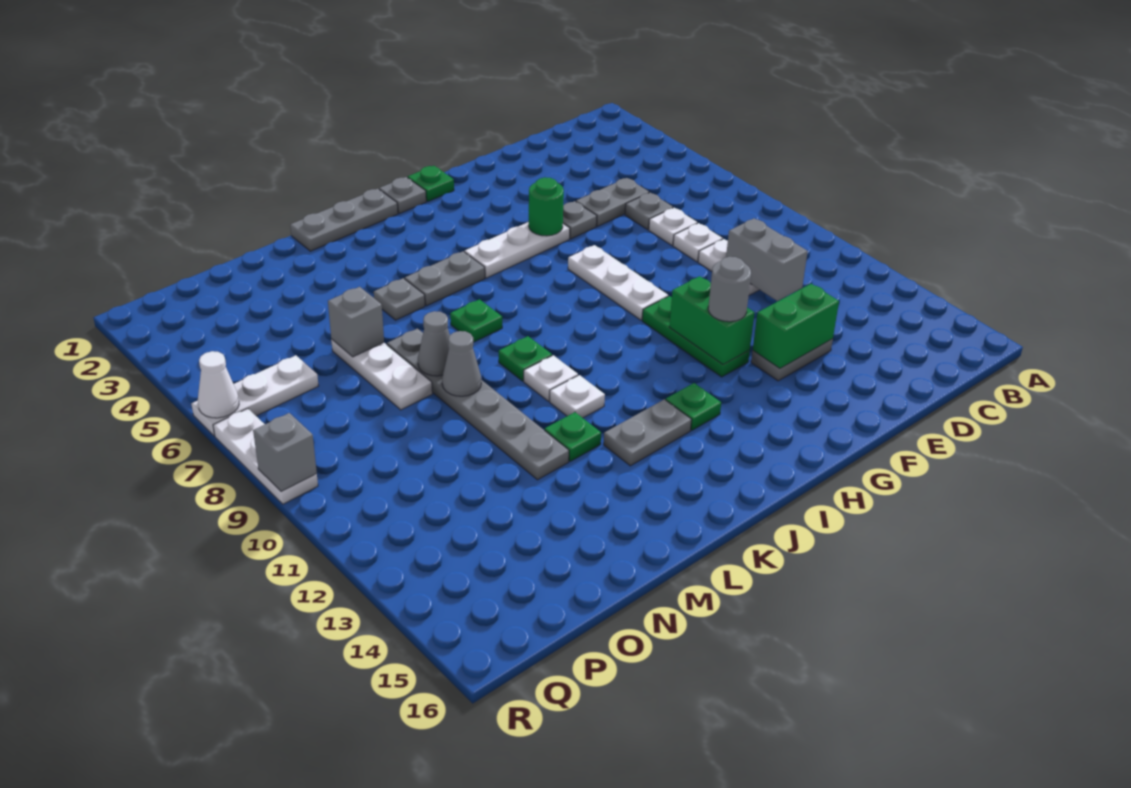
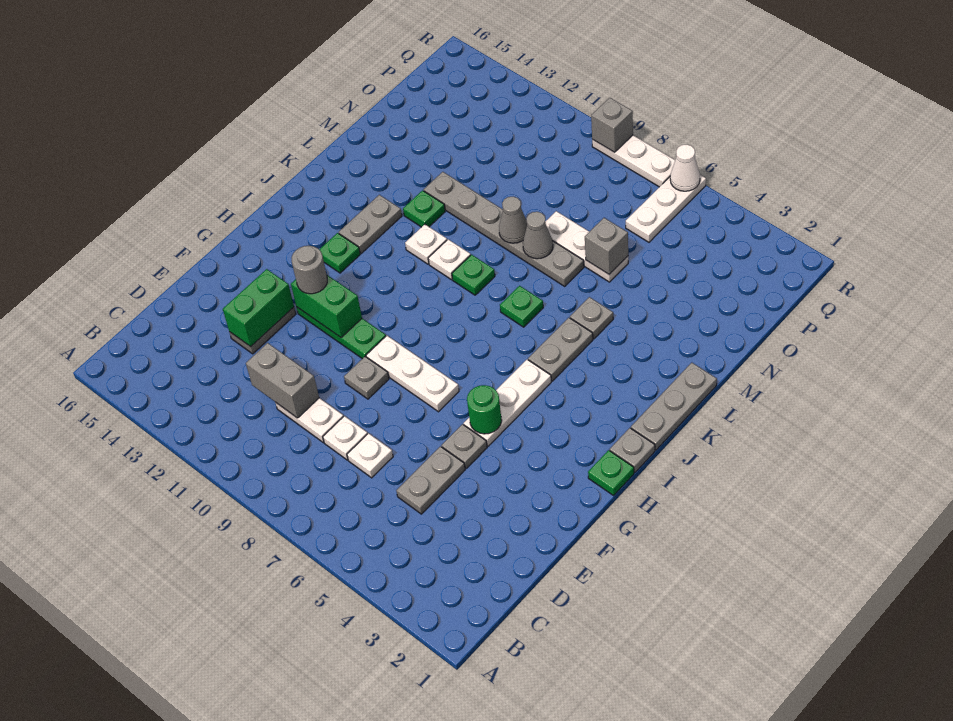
grey 1x1 plate [625,193,673,230] -> grey 1x1 plate moved to [344,357,389,399]

